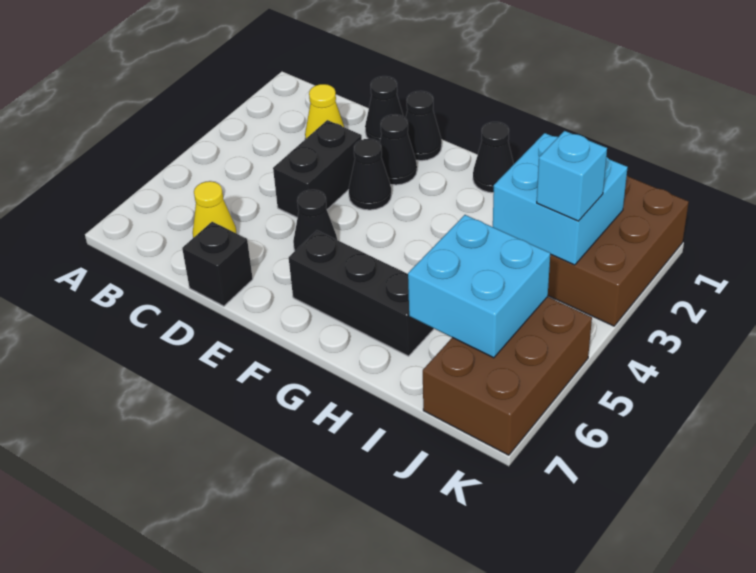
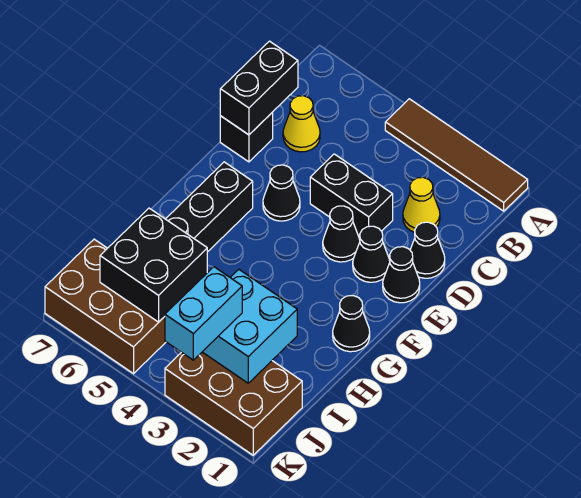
none -> brown 1x4 tile [385,99,528,211]
none -> black 1x2 brick [220,41,298,135]
cyan 2x2 brick [408,215,551,358] -> black 2x2 brick [100,208,207,322]
cyan 1x1 brick [537,131,607,221] -> cyan 1x2 brick [165,267,242,360]

